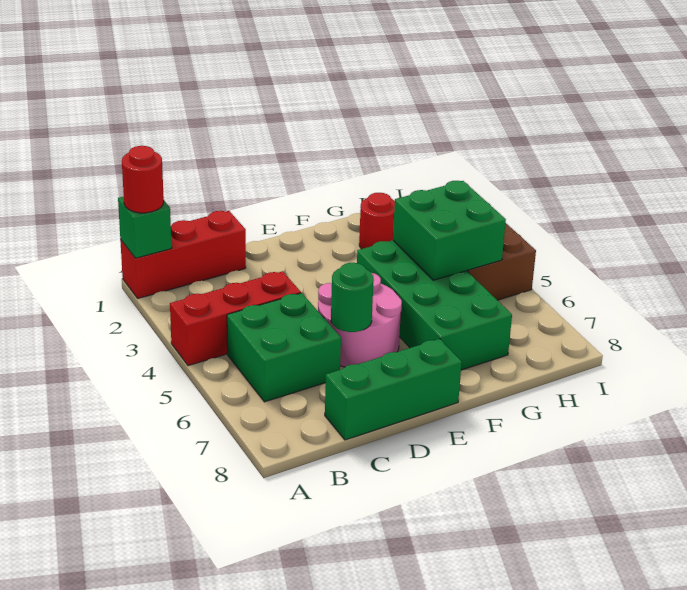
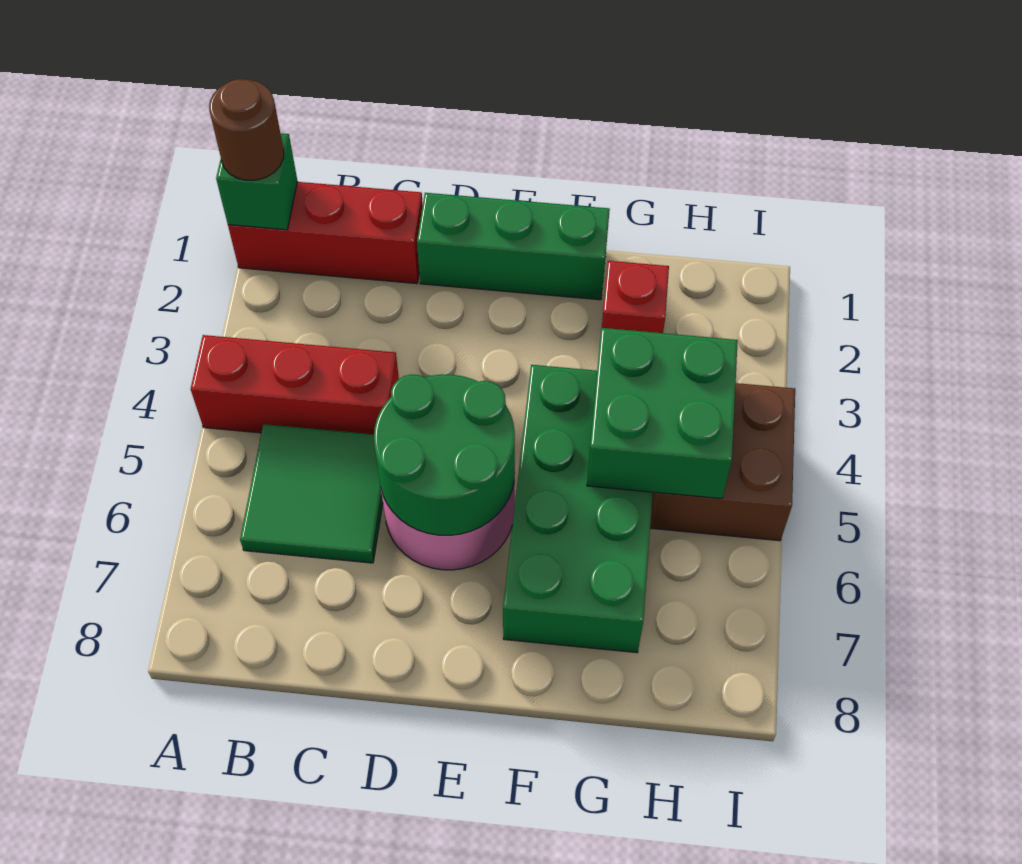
red 1x1 round brick [122,146,164,213] -> brown 1x1 round brick [209,79,284,180]
green 2x2 brick [227,293,341,402] -> green 2x2 tile [240,424,383,563]
green 1x3 brick [325,339,462,440] -> green 1x3 brick moved to [417,193,610,300]
green 1x1 round brick [331,263,374,332] -> green 2x2 round brick [374,374,515,535]
red 1x1 round brick [359,193,395,249] -> red 1x1 brick [602,261,669,333]

